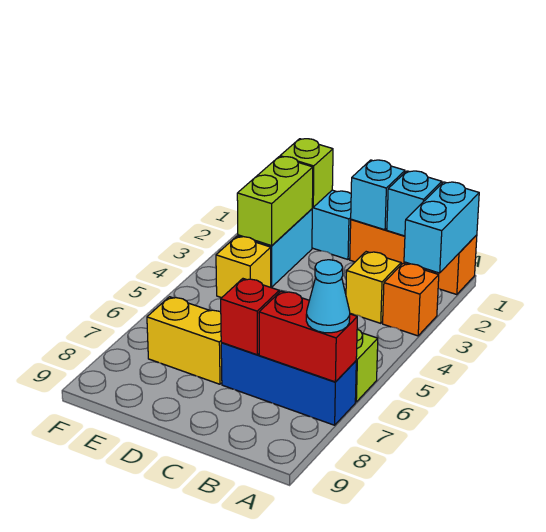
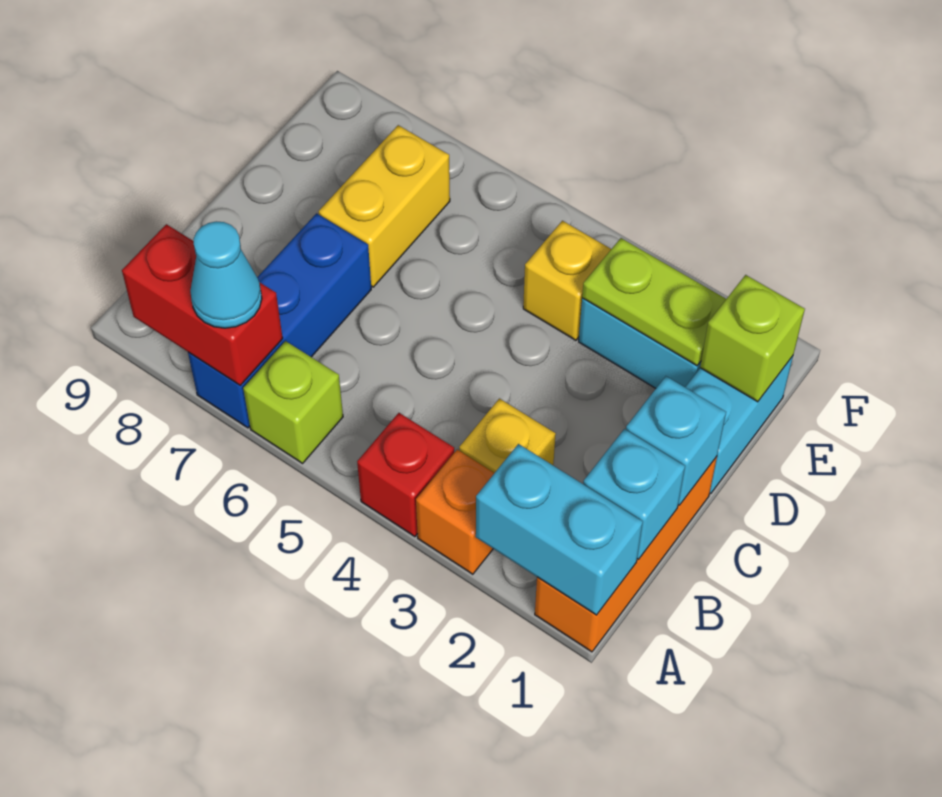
red 1x2 brick [259,291,357,382] -> red 1x2 brick turned to [122,224,283,386]
red 1x1 brick [221,279,279,355] -> red 1x1 brick moved to [357,413,454,537]
lime 1x2 brick [237,157,313,246] -> lime 1x2 plate [582,238,726,366]

